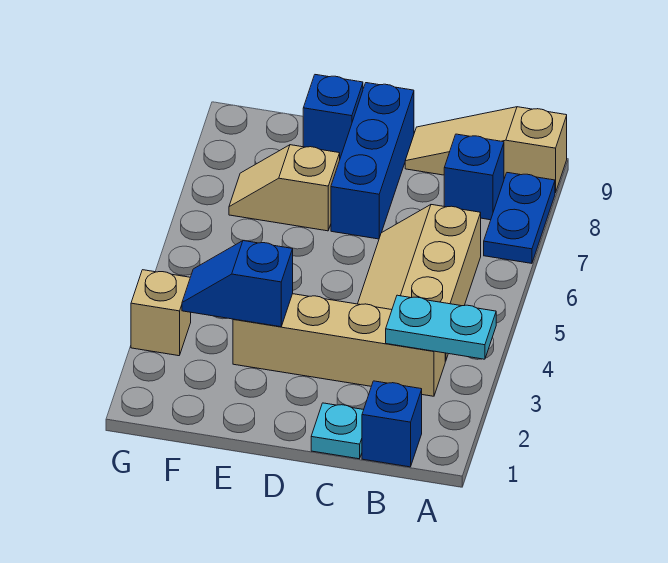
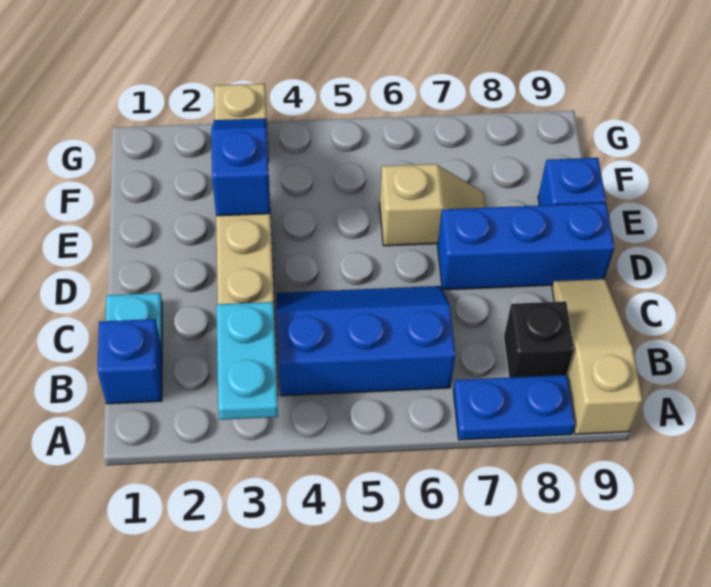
tan 2x3 slope [358,205,481,361] -> blue 2x3 slope [276,286,456,396]
blue 1x1 brick [444,134,504,220] -> black 1x1 brick [504,301,574,377]
tan 1x2 slope [229,145,340,231] -> tan 1x2 slope turned to [380,164,486,246]

